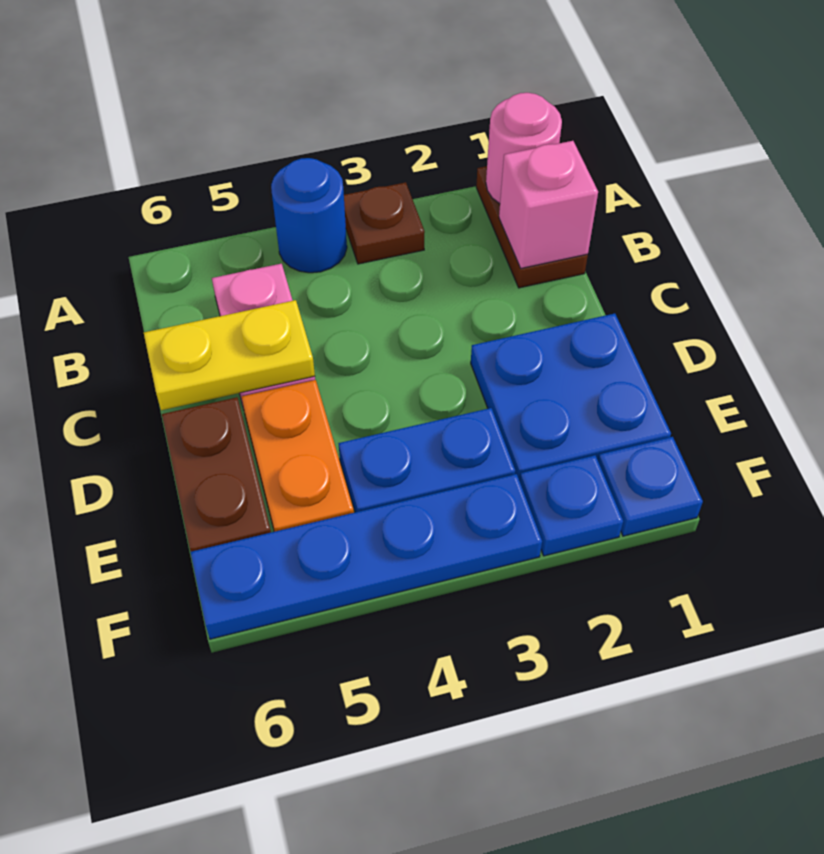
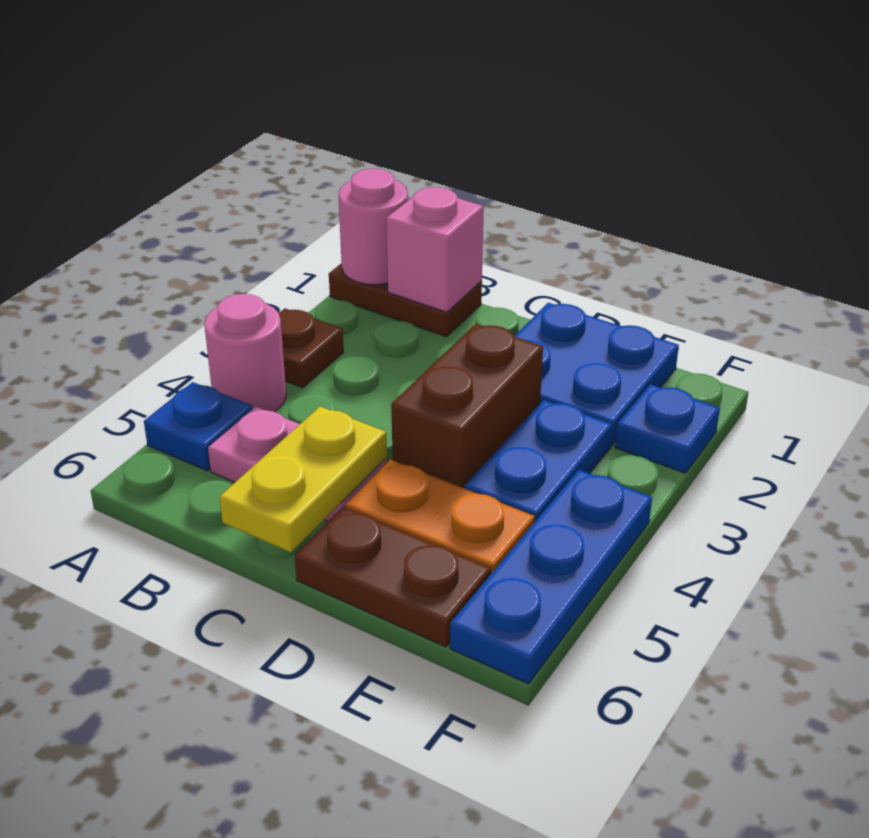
blue 1x1 round brick [271,158,347,273] -> pink 1x1 round brick [204,294,286,412]
none -> brown 1x2 brick [391,324,543,488]
blue 1x1 plate [598,437,703,536] -> blue 1x1 plate moved to [144,382,253,471]
blue 1x4 plate [190,474,542,639] -> blue 1x3 plate [450,470,652,684]

